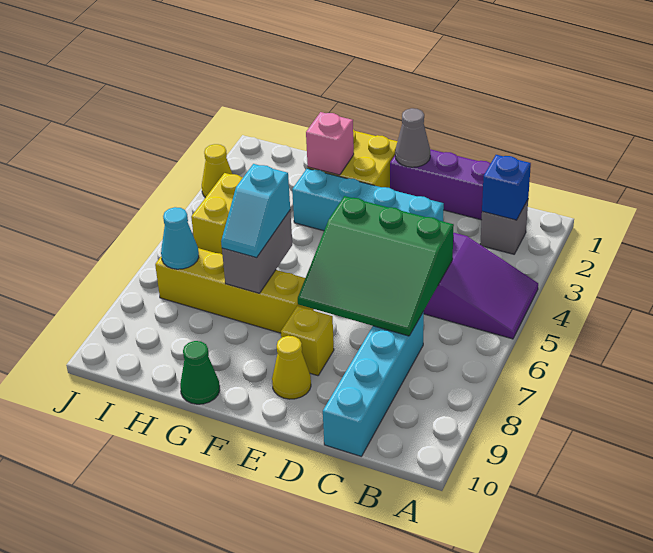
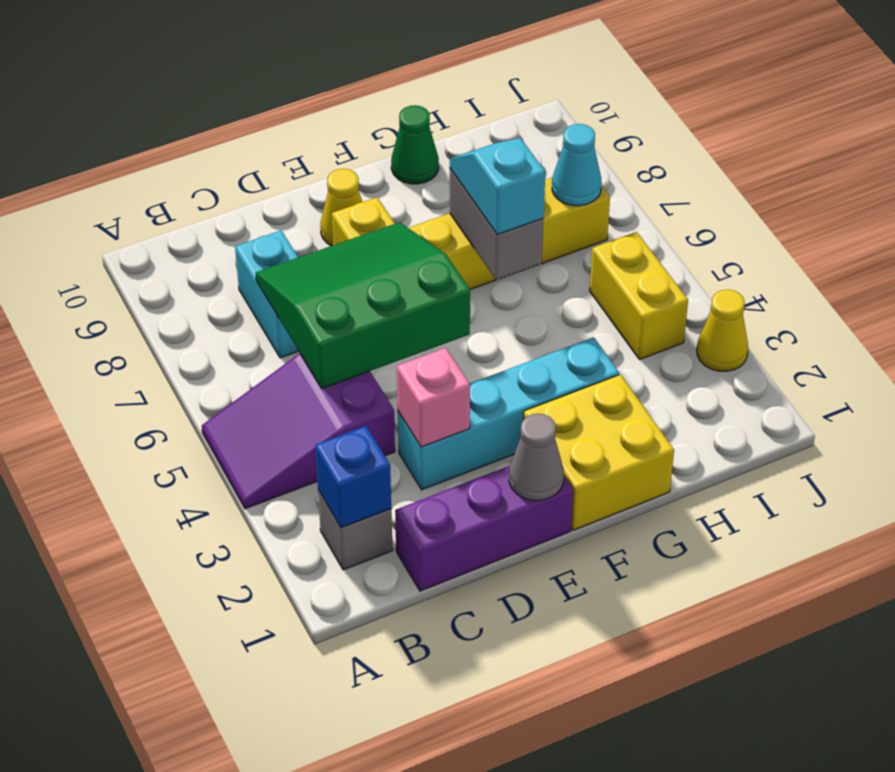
cyan 1x4 brick [323,312,424,456] -> cyan 1x2 brick [235,231,299,358]
pink 1x1 brick [306,112,354,175] -> pink 1x1 brick moved to [397,348,470,447]

